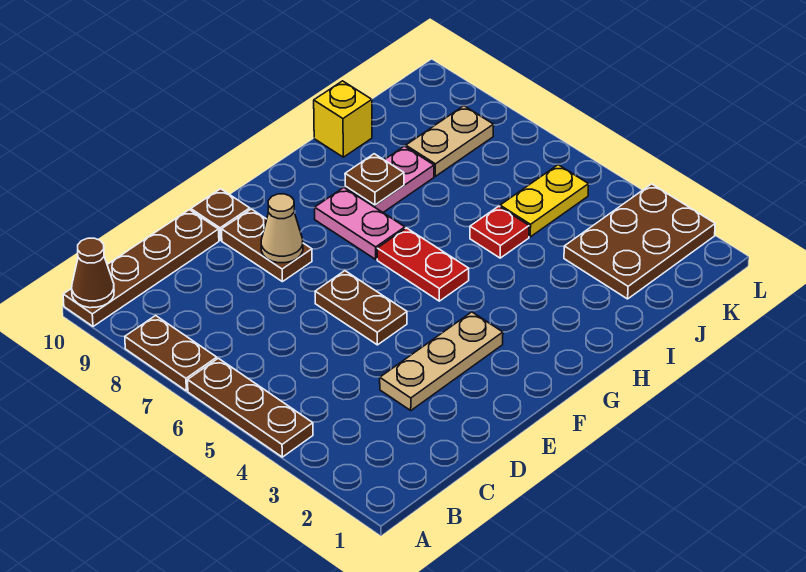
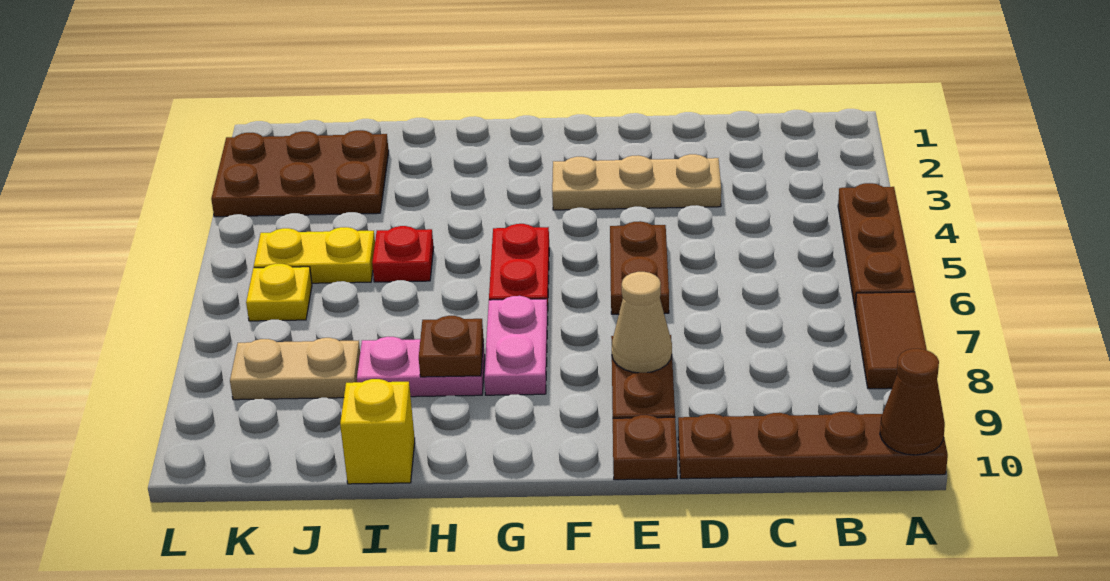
brown 1x2 plate [125,316,217,391] -> brown 1x2 tile [855,292,927,389]
none -> yellow 1x1 plate [246,264,312,321]

